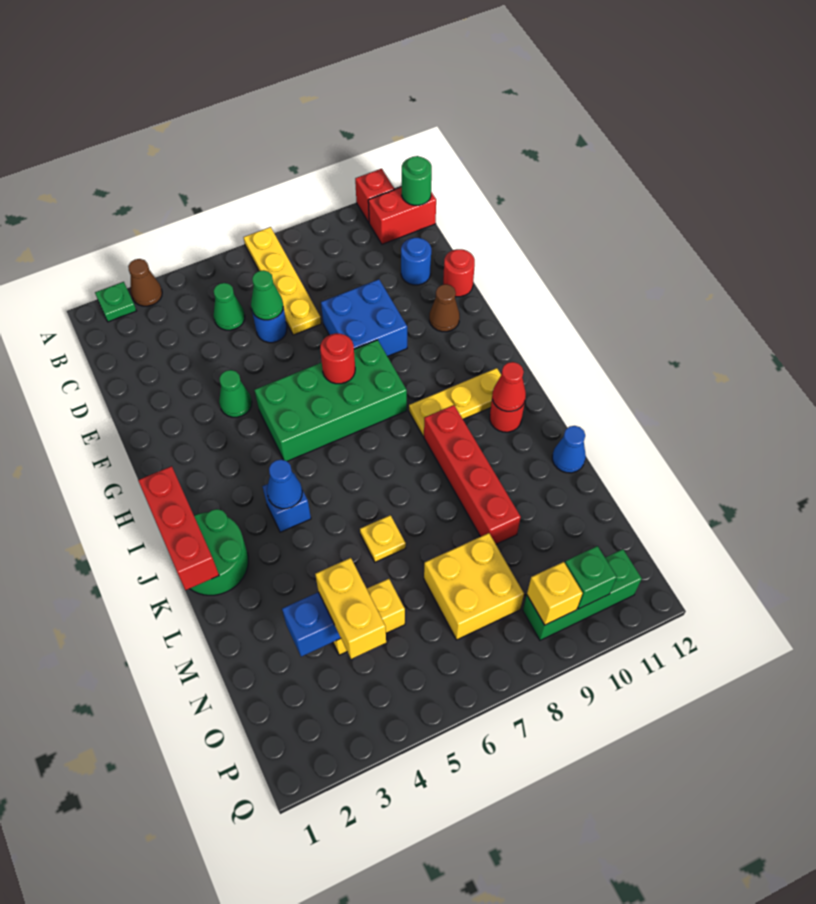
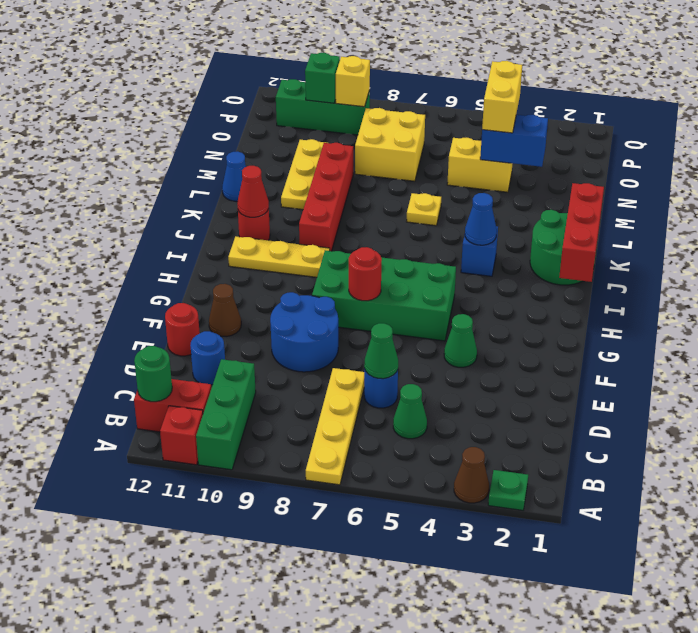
none -> green 1x3 brick [196,359,256,470]
blue 2x2 brick [321,279,407,356] -> blue 2x2 round brick [270,292,338,372]
none -> yellow 1x3 plate [281,139,326,209]

